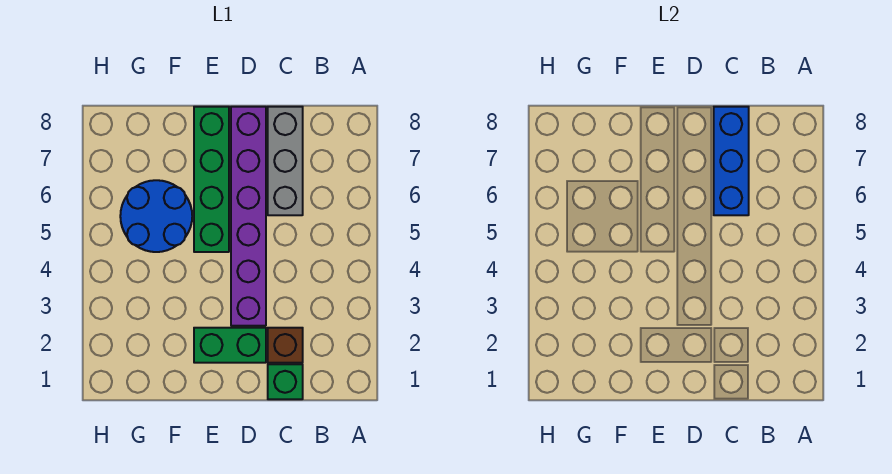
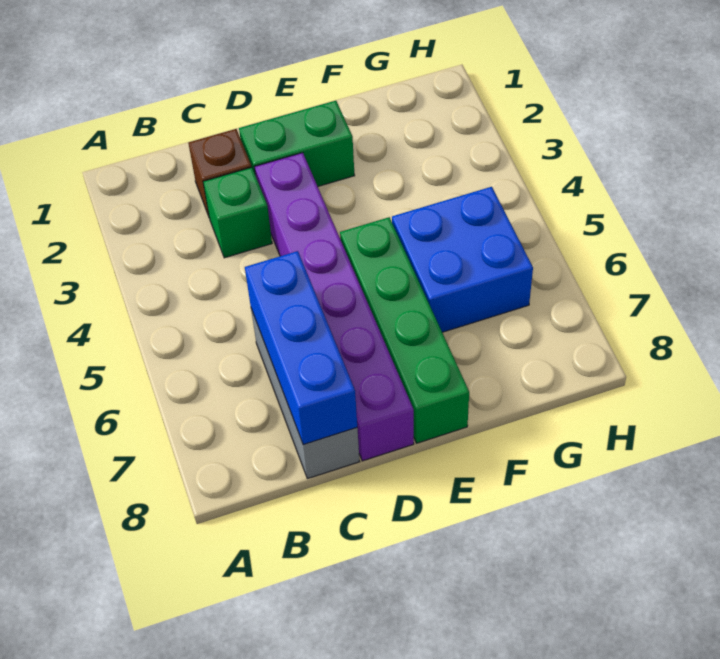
green 1x1 brick [268,364,303,399] -> green 1x1 brick moved to [203,167,272,258]
blue 2x2 round brick [120,180,192,252] -> blue 2x2 brick [392,187,533,332]

